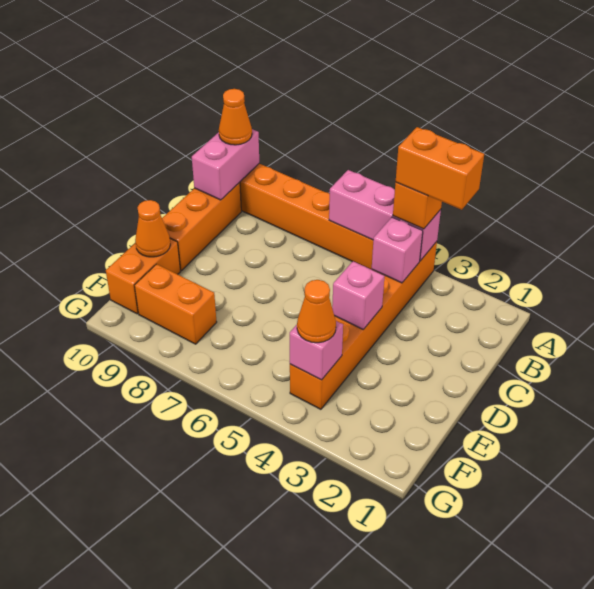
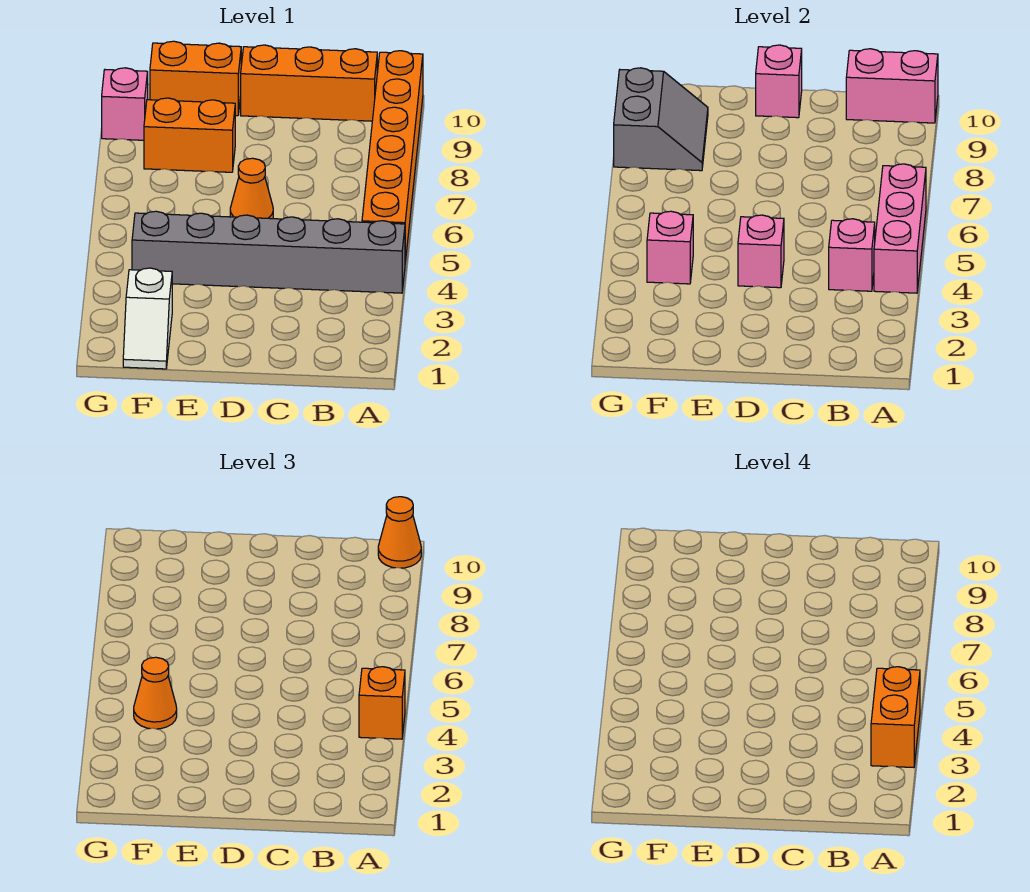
orange 1x6 brick [290,242,437,409] -> grey 1x6 brick [132,211,405,293]
none -> pink 1x1 brick [756,45,802,118]
orange 1x1 cone [135,200,170,257] -> orange 1x1 cone moved to [230,158,273,219]
none -> white 1x2 slope [123,268,172,369]
orange 1x2 brick [135,264,217,344] -> orange 1x2 brick turned to [144,98,235,172]
none -> grey 2x2 slope [614,68,708,171]
none -> pink 1x1 brick [102,68,148,140]

